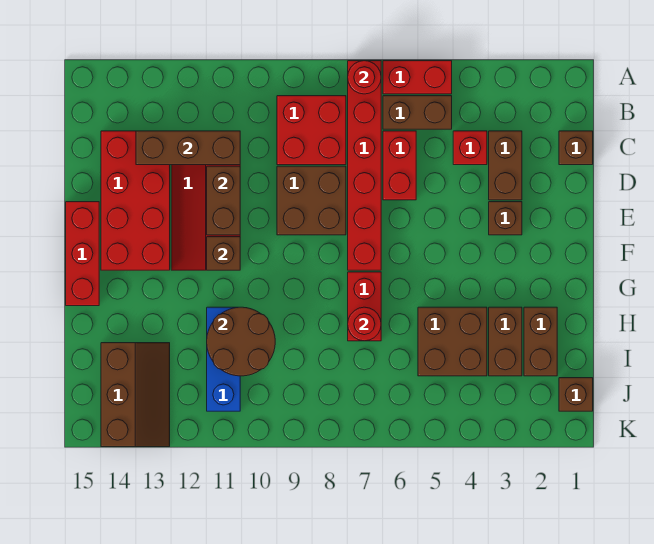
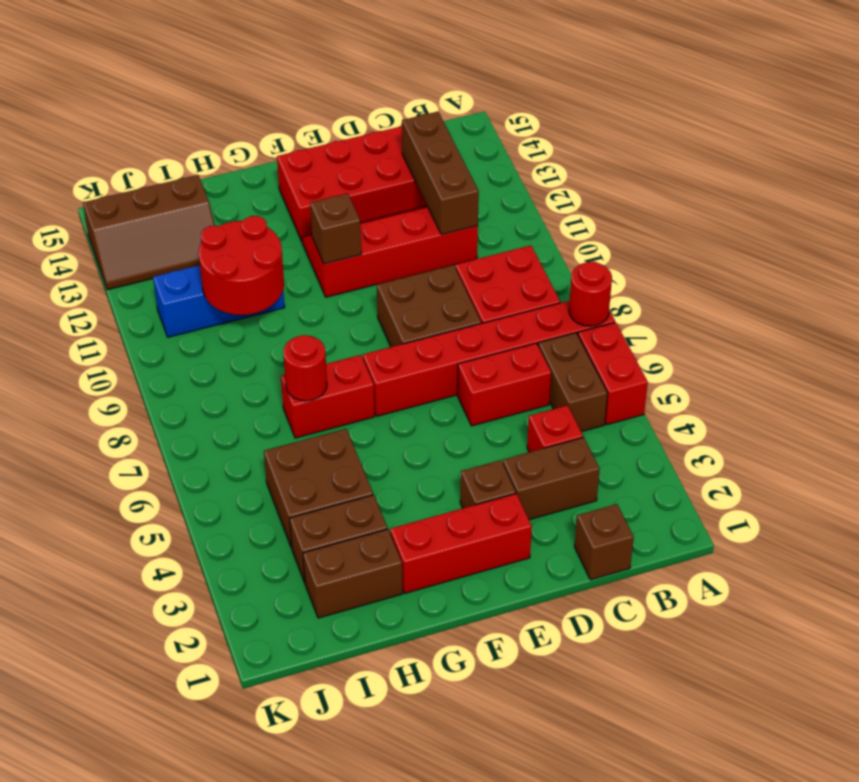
brown 1x2 brick [207,166,240,235] -> none
red 1x3 brick [66,202,99,306] -> red 1x3 brick moved to [390,494,532,593]
brown 2x2 round brick [207,307,275,376] -> red 2x2 round brick [199,216,284,315]
brown 1x1 brick [559,378,593,411] -> none

